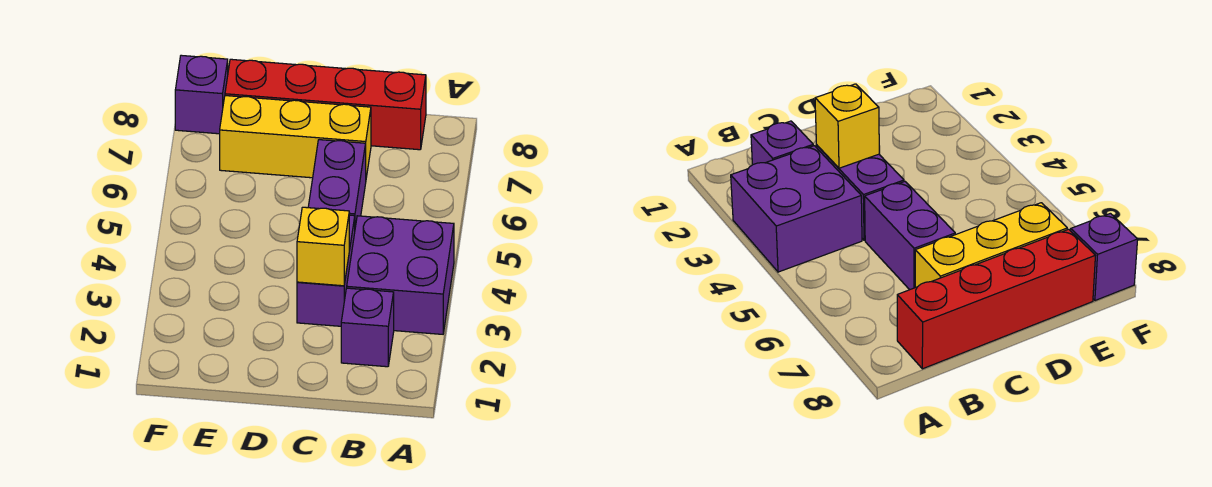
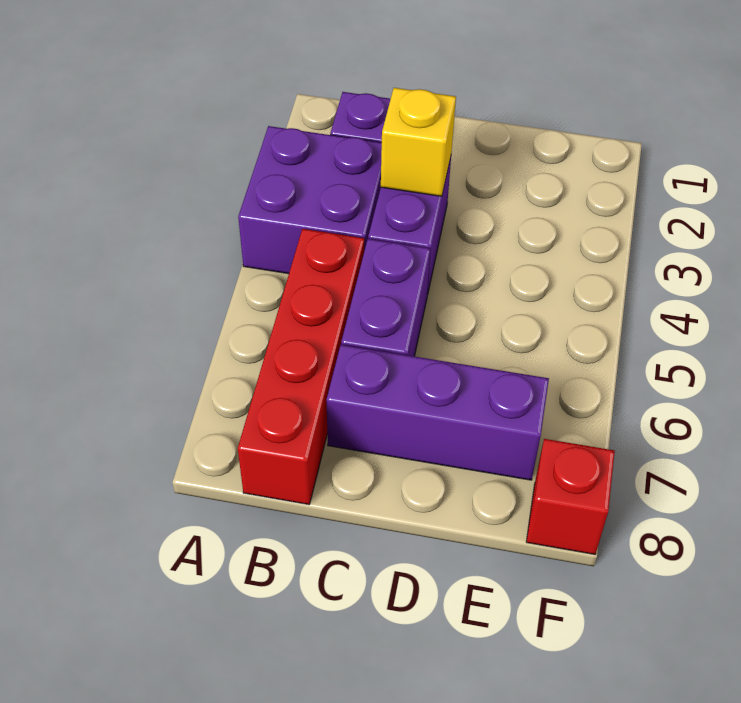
red 1x4 brick [225,59,426,150] -> red 1x4 brick turned to [238,229,364,505]
yellow 1x3 brick [220,96,371,178] -> purple 1x3 brick [326,345,549,480]
purple 1x1 brick [175,55,228,134] -> red 1x1 brick [526,439,615,554]

